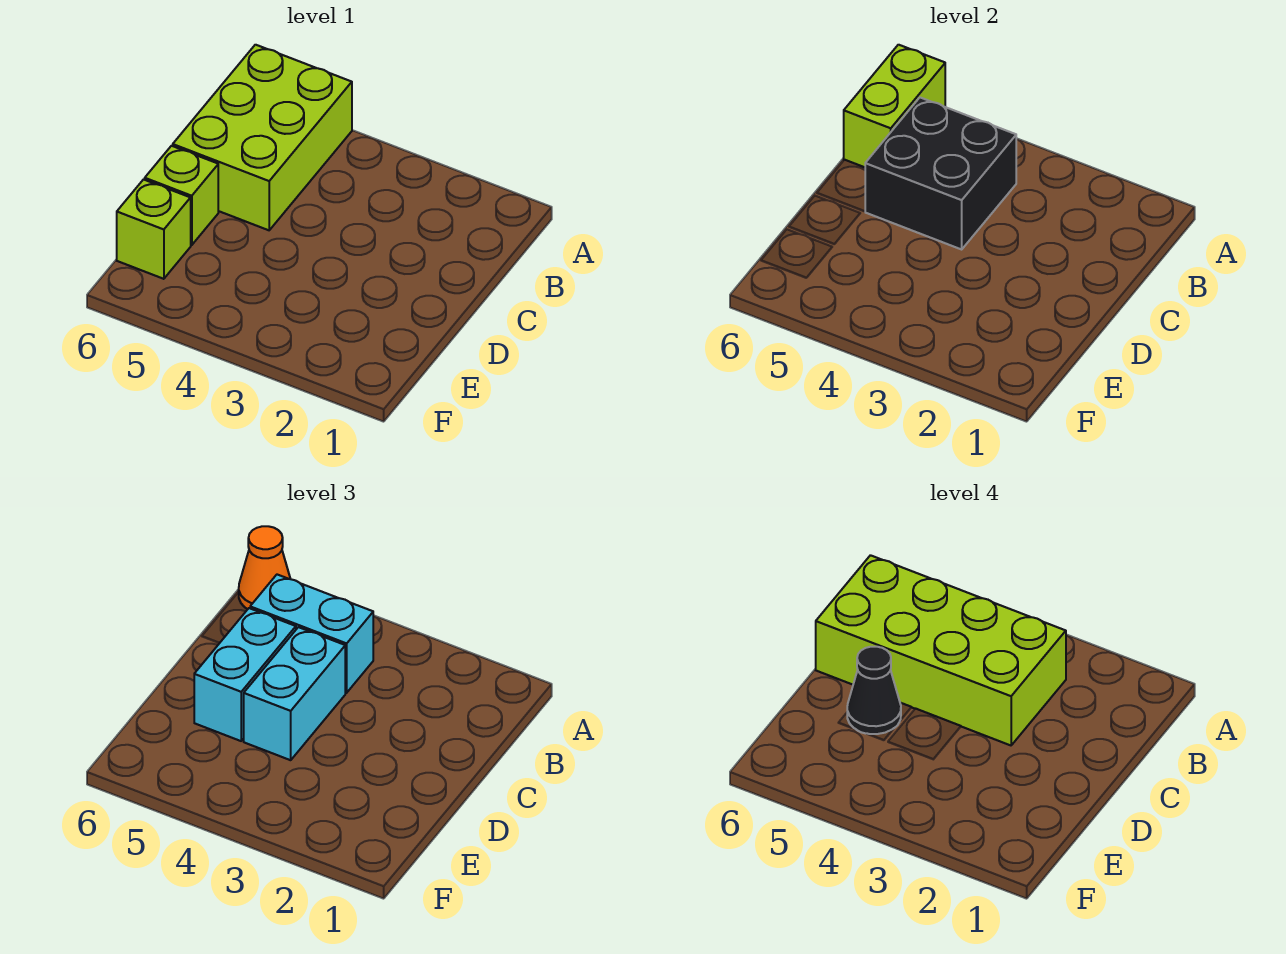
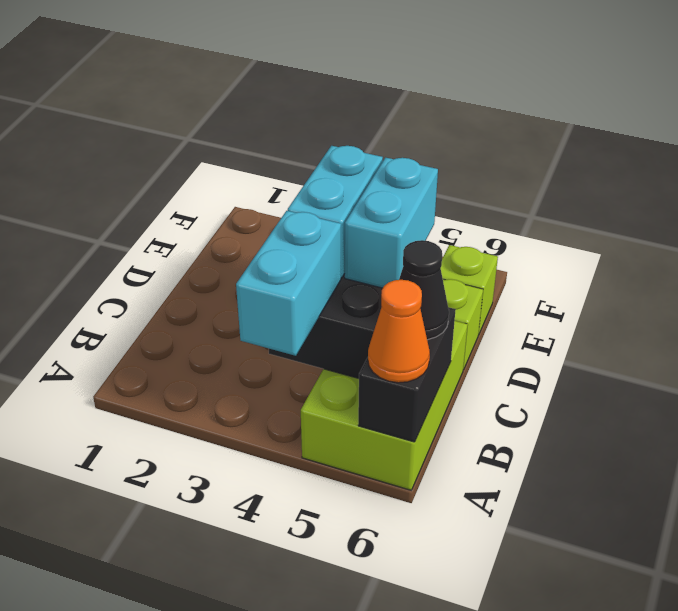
lime 1x2 brick [844,45,945,167] -> black 1x2 brick [358,307,456,442]
lime 2x4 brick [816,555,1066,745] -> none
cyan 1x2 brick [250,575,373,693] -> cyan 1x2 brick turned to [236,211,341,356]
black 1x1 cone [847,647,901,734] -> black 1x1 cone moved to [399,240,449,340]

